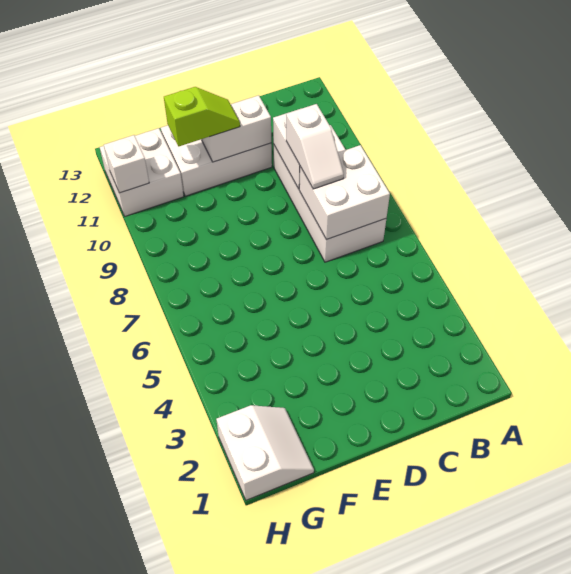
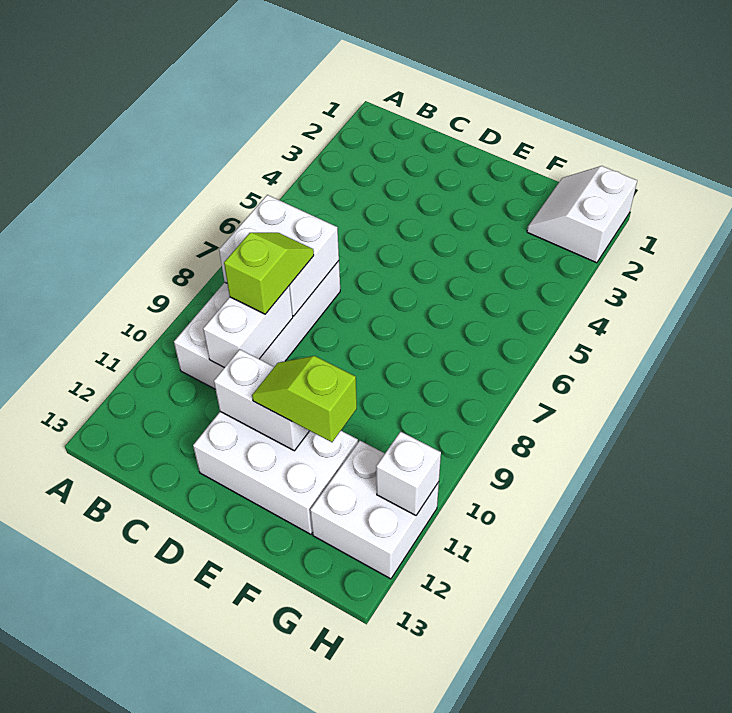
white 1x2 slope [286,104,344,189] -> lime 1x2 slope [224,233,314,314]

